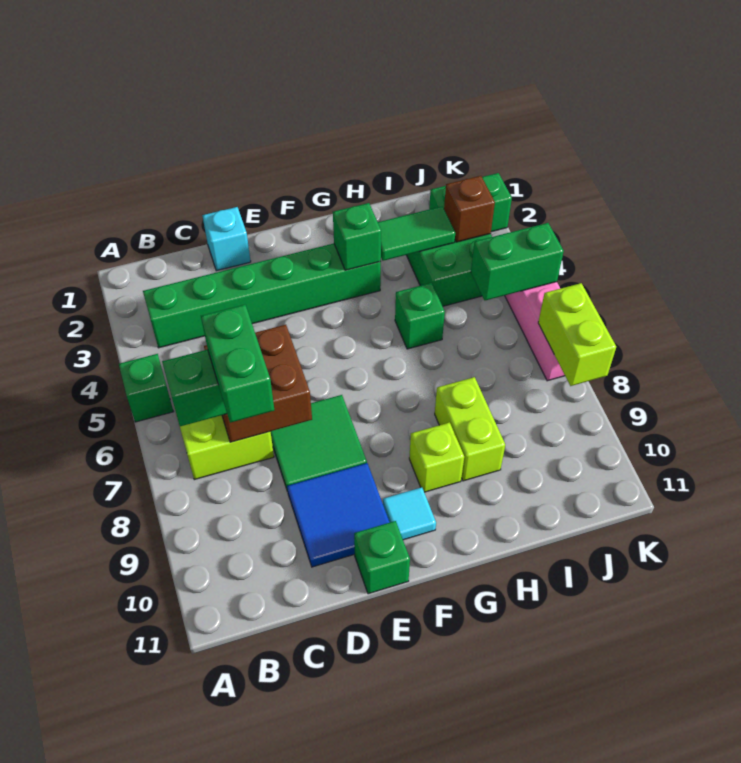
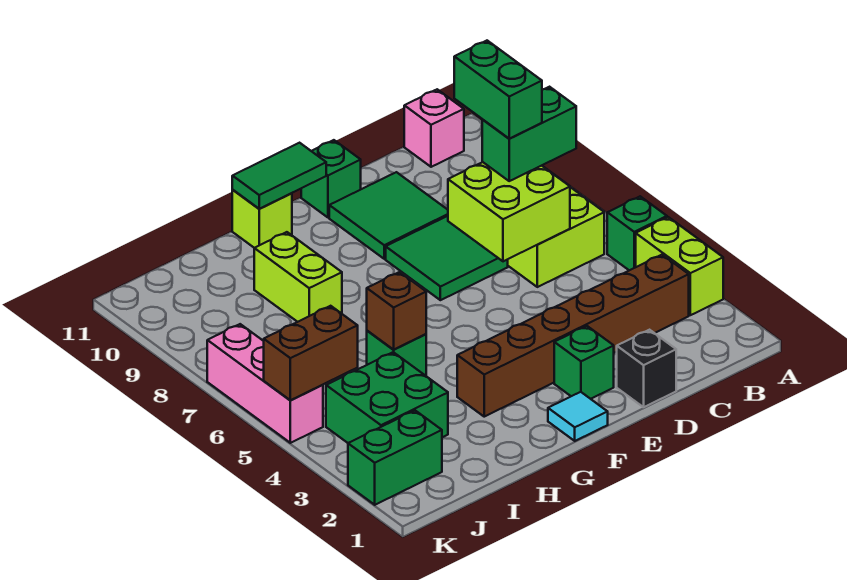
green 1x6 brick [143,244,381,348] -> brown 1x6 brick [457,255,689,417]
none -> pink 1x1 brick [404,89,464,167]
brown 2x2 brick [204,325,312,442] -> lime 2x2 brick [448,162,570,261]
cyan 1x1 brick [202,207,251,271] -> black 1x1 brick [617,330,676,407]
blue 2x2 tile [287,463,390,567] -> green 2x2 tile [329,172,448,259]
cyan 1x1 tile [383,487,436,540] -> cyan 1x1 tile moved to [548,392,608,441]
green 1x1 brick [333,203,381,270] -> green 1x1 brick moved to [554,326,614,399]
lime 1x1 brick [409,422,464,492] -> lime 1x1 brick moved to [232,190,292,248]
green 1x2 tile [378,206,455,261] -> green 1x2 tile moved to [232,143,326,209]
brown 1x1 brick [444,176,495,242] -> brown 1x1 brick moved to [367,272,426,350]
green 1x2 brick [471,223,564,300] -> brown 1x2 brick [264,306,358,400]
lime 1x2 brick [538,283,616,386] -> lime 1x2 brick moved to [636,217,723,315]

